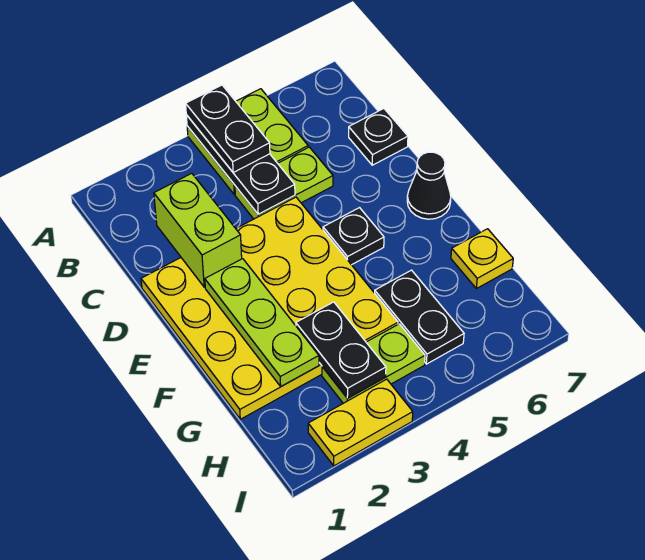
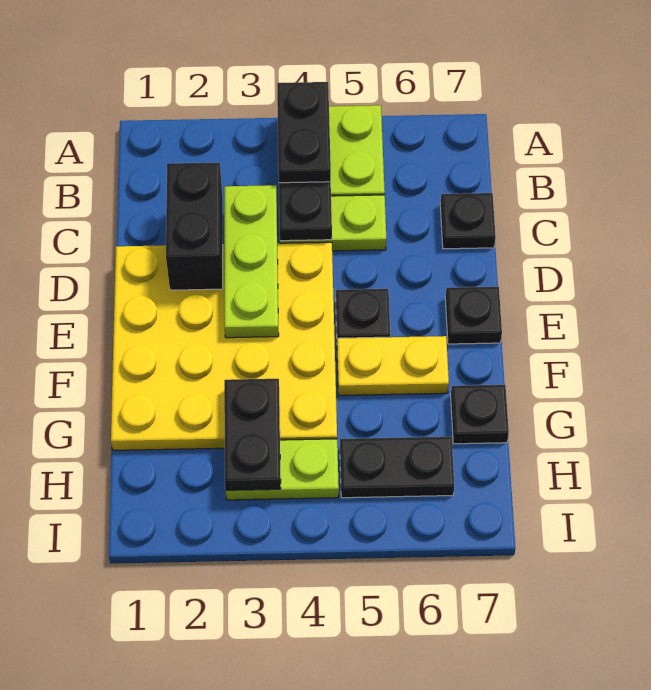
lime 1x2 brick [154,173,242,287] -> black 1x2 brick [166,162,223,290]
lime 1x3 plate [205,259,319,386] -> lime 1x3 plate moved to [224,185,279,338]
black 1x1 cone [407,152,451,219] -> black 1x1 plate [445,287,502,344]
black 1x2 plate [375,270,464,364] -> black 1x2 plate turned to [340,437,454,498]
yellow 1x1 plate [451,229,513,289] -> black 1x1 plate [451,385,509,444]
yellow 1x2 plate [308,379,413,466] -> yellow 1x2 plate moved to [337,336,449,395]

